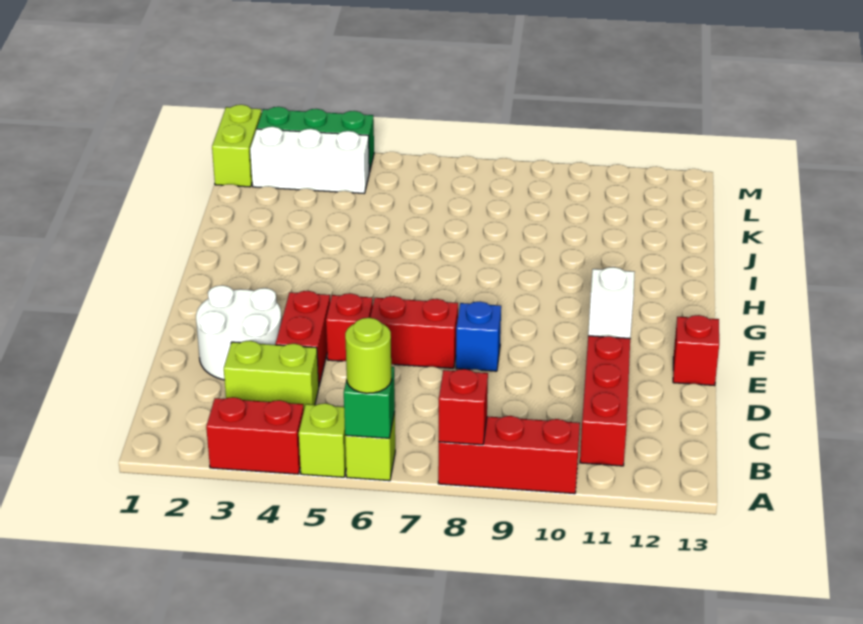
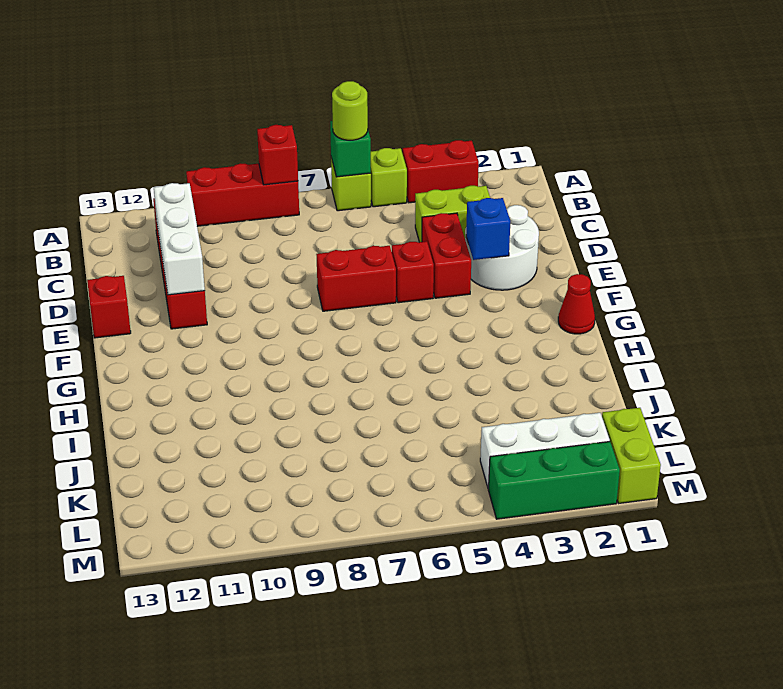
blue 1x1 brick [456,302,501,371] -> blue 1x1 brick moved to [466,198,510,260]
white 1x1 brick [588,267,635,338] -> white 1x3 brick [154,183,205,295]
none -> red 1x1 cone [558,274,595,334]

